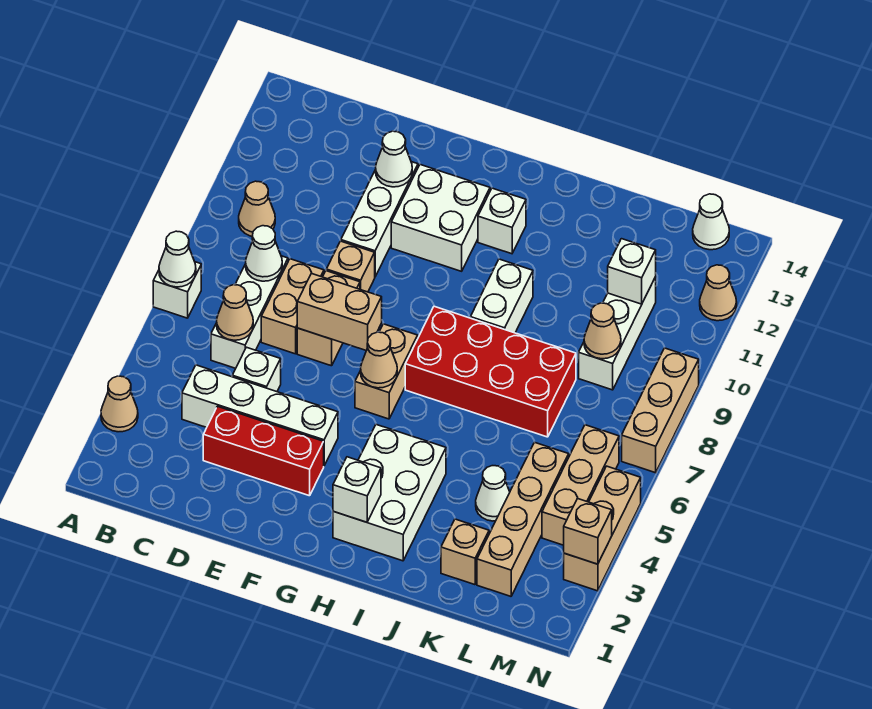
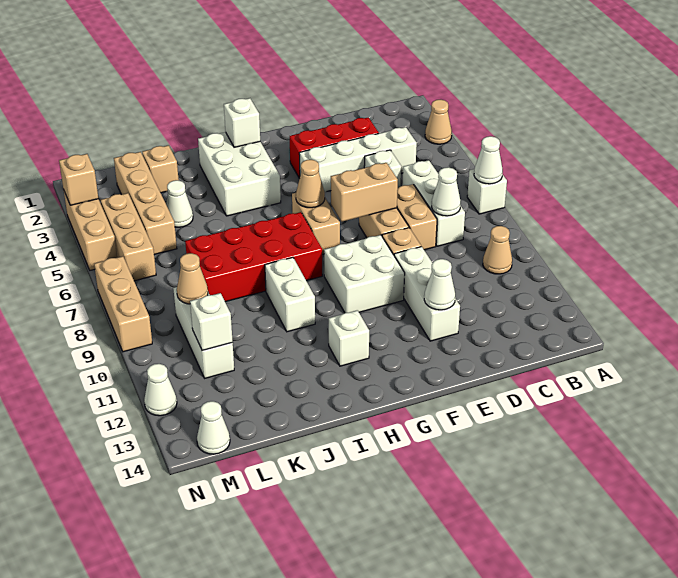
tan 1x1 cone [217,285,253,340] -> none
white 2x2 brick [391,165,490,271] -> white 2x2 brick moved to [324,235,405,313]
tan 1x1 cone [700,265,737,321] -> white 1x1 cone [144,364,177,416]

